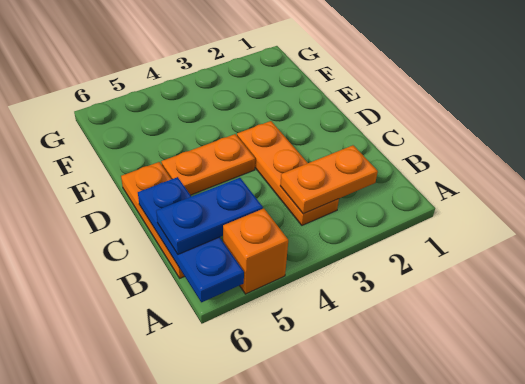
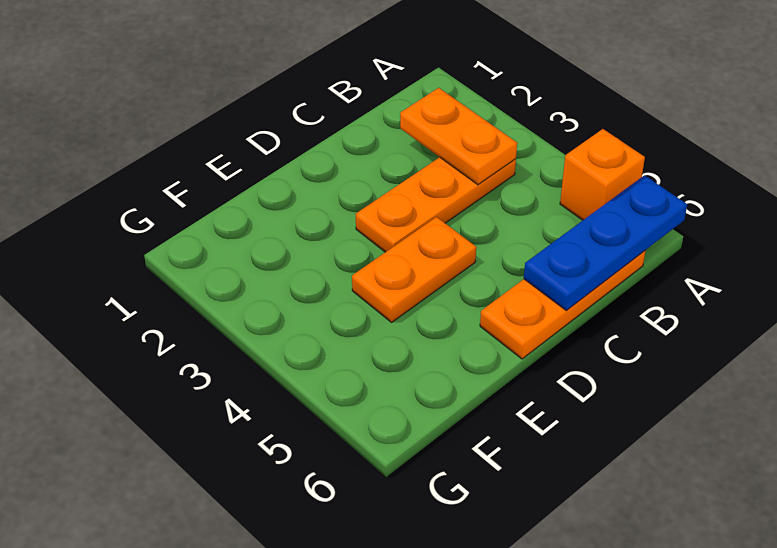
blue 1x2 plate [156,178,263,254] -> none
orange 1x2 plate [161,134,255,195] -> orange 1x2 plate turned to [352,217,476,322]

